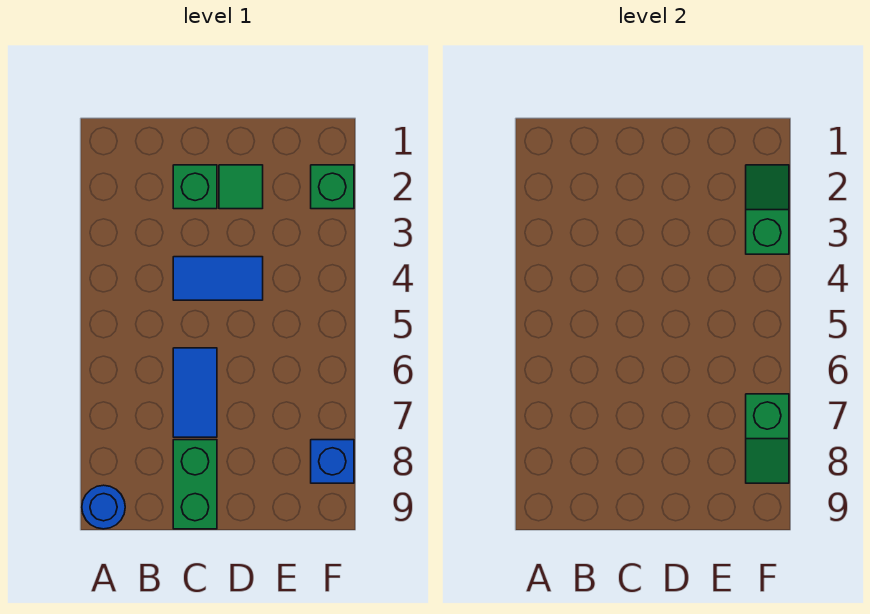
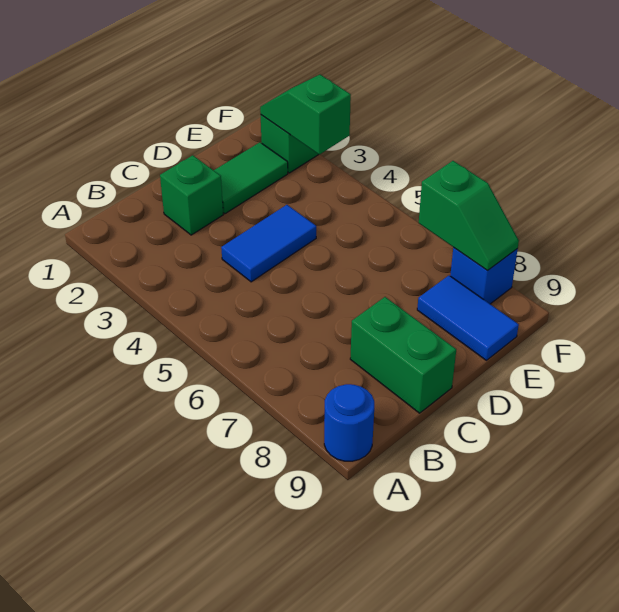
blue 1x2 tile [173,348,217,437] -> blue 1x2 tile moved to [417,276,519,360]
green 1x1 tile [219,165,263,209] -> green 1x2 tile [214,142,288,214]

